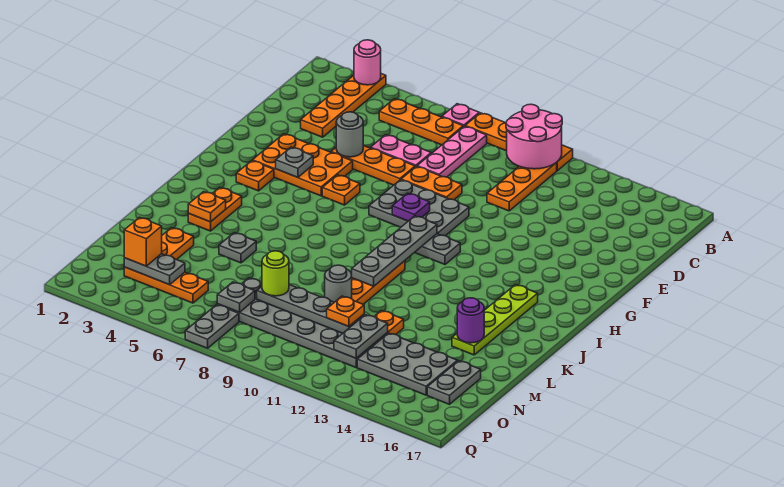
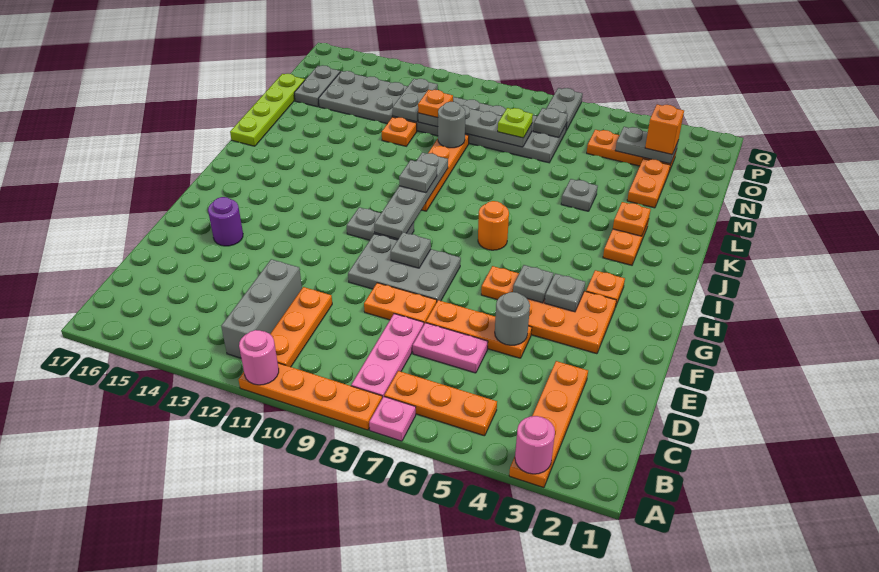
pink 2x2 round brick [506,104,562,169] -> pink 1x1 round brick [239,330,279,385]
none -> grey 1x3 brick [221,259,302,358]
none -> grey 1x1 plate [513,265,554,303]
purple 1x1 plate [392,193,430,221] -> grey 1x1 plate [391,232,431,268]
none -> orange 1x1 round brick [478,201,509,250]
lime 1x4 plate [452,285,538,355] -> lime 1x4 plate moved to [230,74,305,146]
none -> grey 1x1 plate [399,160,437,193]
purple 1x1 round brick [457,298,484,343] -> purple 1x1 round brick moved to [208,197,243,246]
lime 1x1 round brick [262,251,289,296] -> lime 1x1 plate [498,108,533,138]

